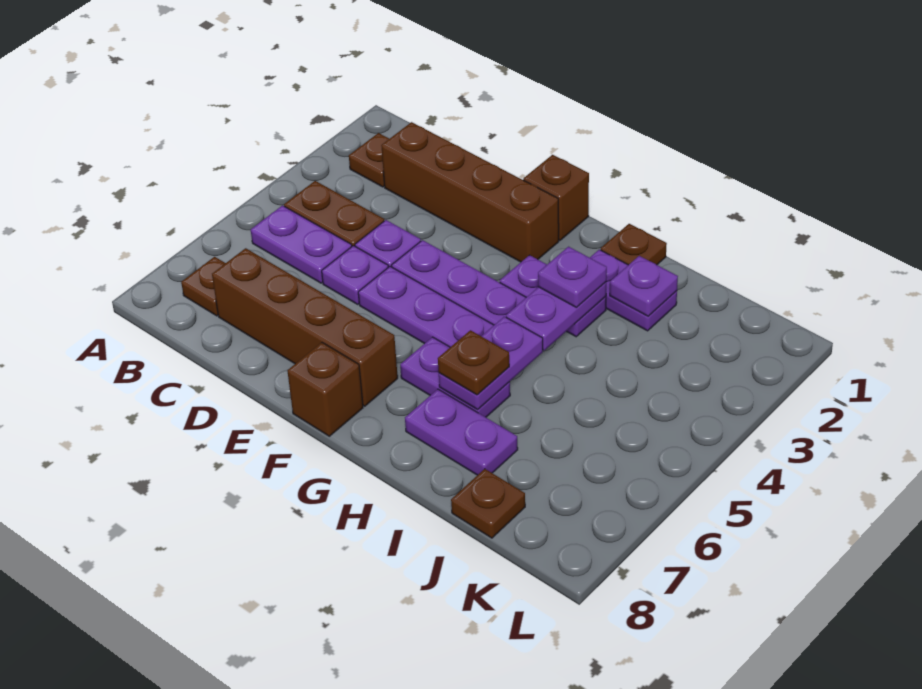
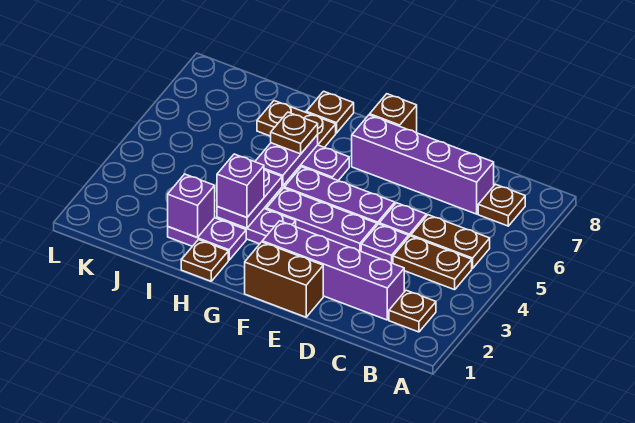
purple 1x2 plate [251,205,352,283] -> brown 1x2 plate [411,215,490,268]
brown 1x4 brick [381,122,559,262] -> purple 1x4 brick [262,221,404,320]
brown 1x4 brick [212,248,398,406] -> purple 1x4 brick [352,115,494,214]
brown 1x1 brick [523,155,589,241] -> brown 1x2 brick [245,242,323,317]
purple 1x1 plate [538,247,607,308] -> purple 1x1 brick [217,154,264,217]
purple 1x2 plate [405,389,518,475] -> brown 1x2 plate [257,101,336,147]
purple 1x1 plate [610,256,678,316] -> purple 1x1 brick [168,174,215,237]
brown 1x1 plate [451,469,525,538] -> brown 1x1 plate moved to [306,91,354,133]

